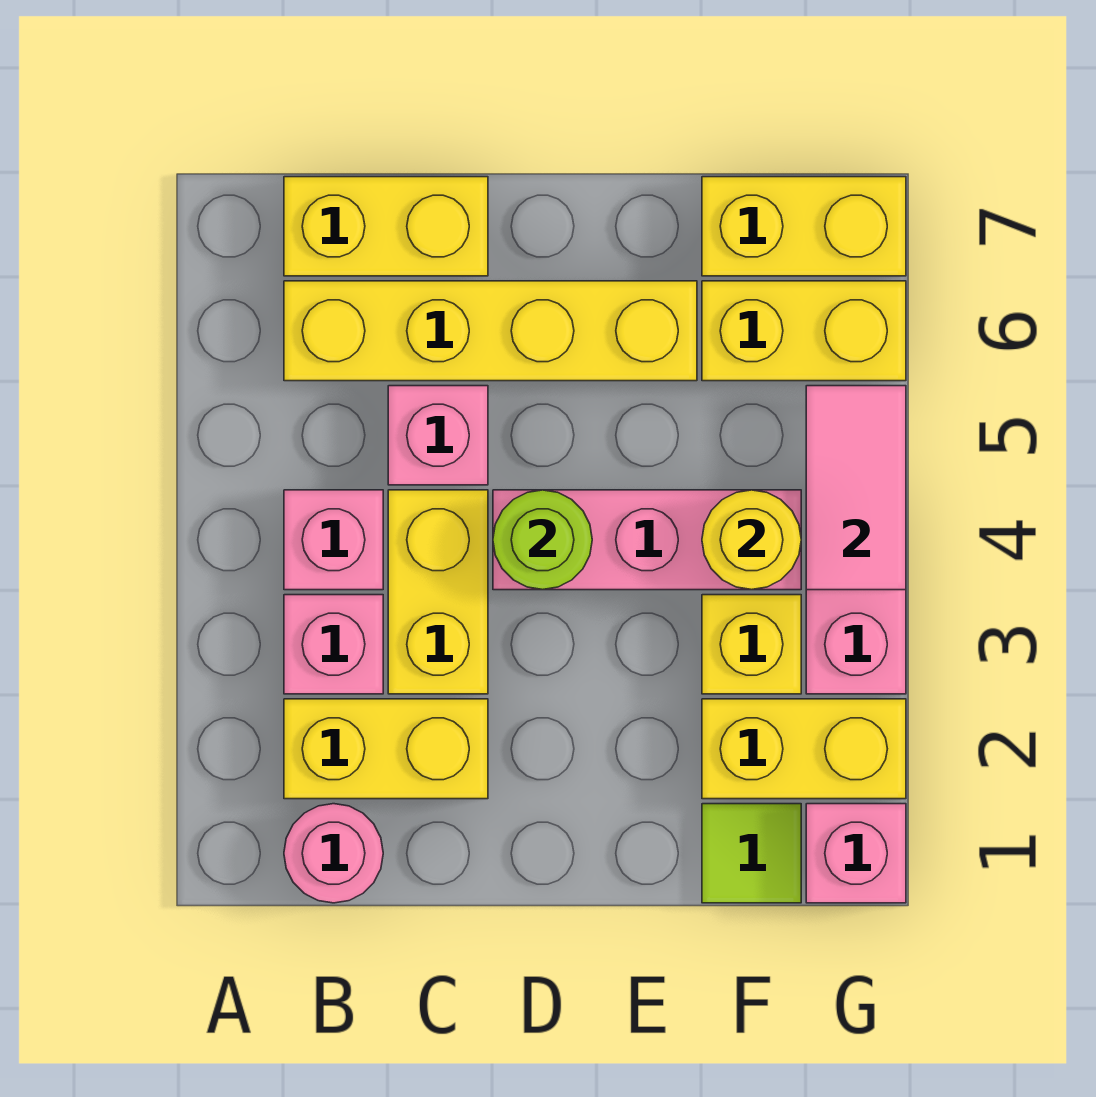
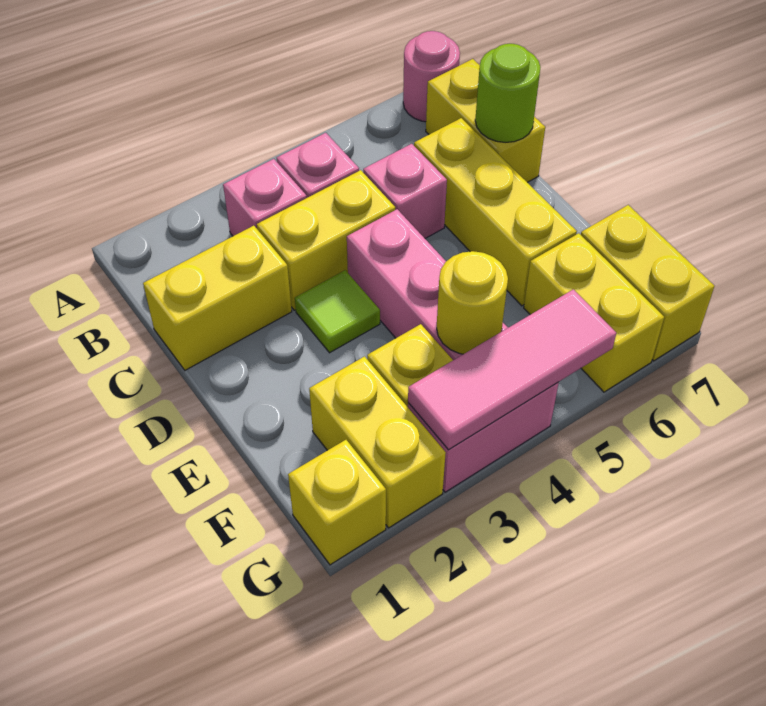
pink 1x1 round brick [284,804,383,903] -> pink 1x1 round brick moved to [403,31,460,122]
yellow 1x2 brick [284,699,488,799] -> yellow 1x2 brick turned to [143,226,292,370]
yellow 1x4 brick [284,281,697,381] -> yellow 1x3 brick [414,118,577,306]
lime 1x1 round brick [493,490,592,590] -> lime 1x1 round brick moved to [475,44,540,142]
lime 1x1 tile [702,804,801,903] -> lime 1x1 tile moved to [295,270,380,353]
pink 1x1 brick [806,804,906,903] -> yellow 1x1 brick [288,440,386,565]
pink 1x2 tile [806,386,906,590] -> pink 1x3 tile [408,289,616,450]

